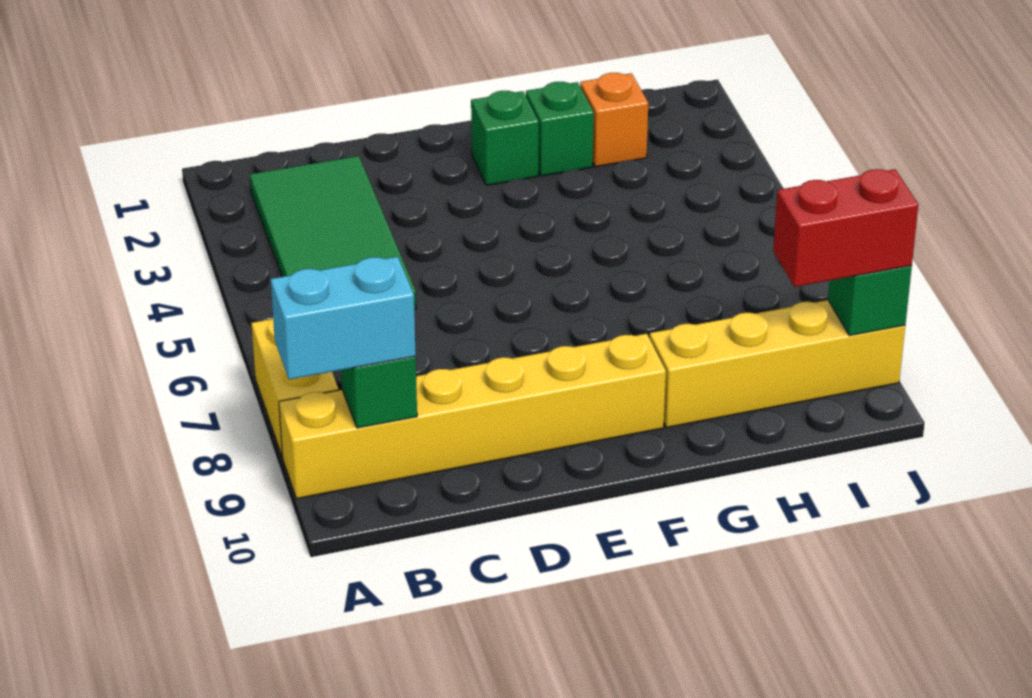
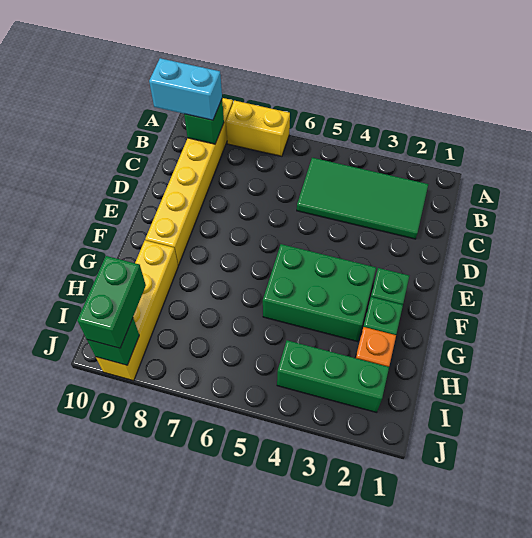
cyan 1x2 brick [271,257,416,379] -> cyan 1x2 brick turned to [149,58,222,120]
none -> green 2x3 brick [263,244,376,342]
none -> green 1x3 brick [277,340,389,412]
red 1x2 brick [773,169,919,287] -> green 1x2 brick [77,256,146,348]

